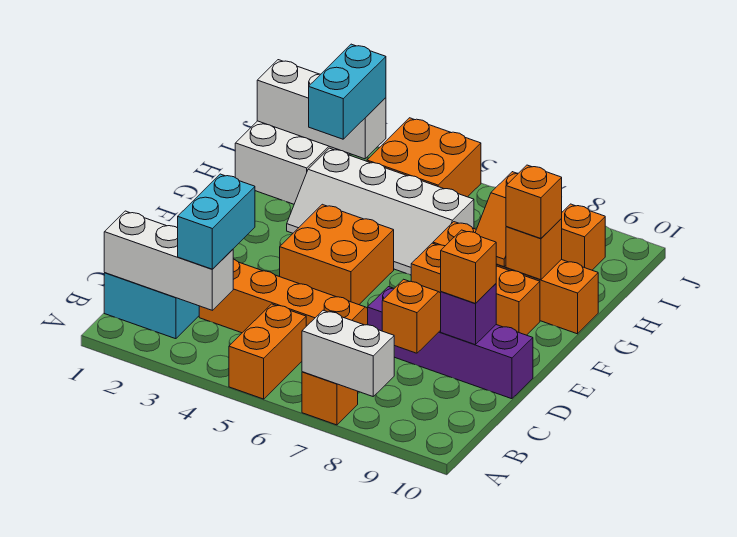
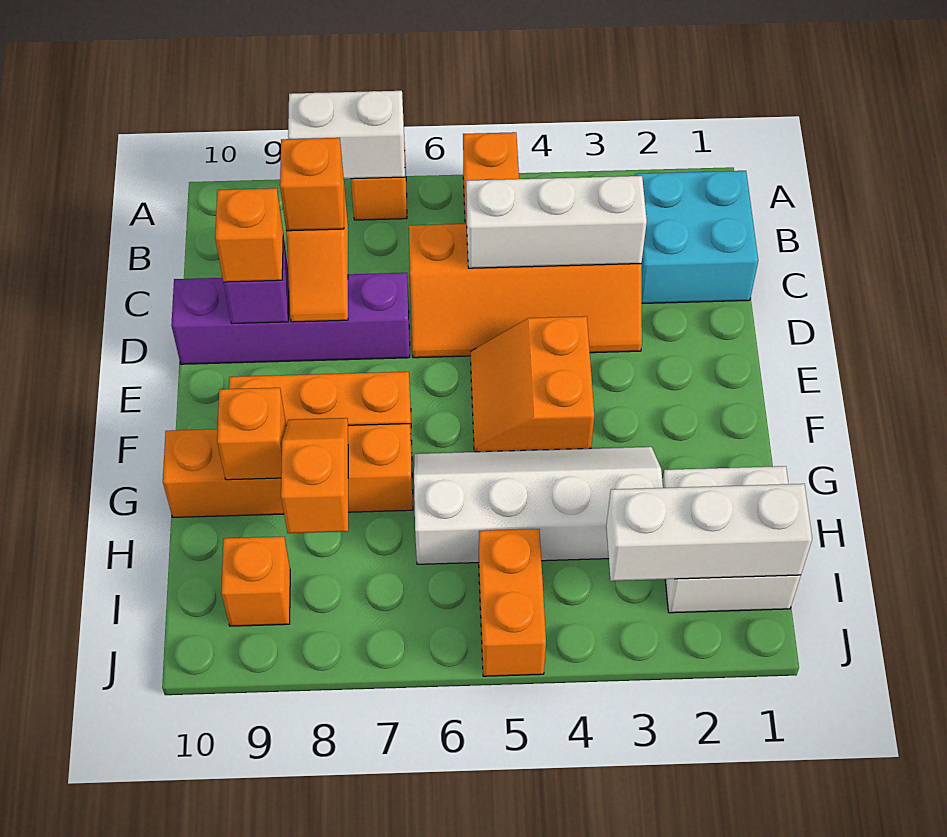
white 1x3 brick [104,211,233,310] -> white 1x3 brick moved to [466,176,647,268]
cyan 1x2 brick [178,174,255,269] -> none
orange 2x2 brick [280,204,394,305] -> orange 2x2 slope [471,316,594,452]
orange 1x1 brick [506,165,562,238] -> orange 1x1 brick moved to [280,138,344,231]
cyan 1x2 brick [309,44,386,139] -> none
orange 2x2 brick [367,118,481,197] -> orange 1x2 brick [479,529,546,676]

